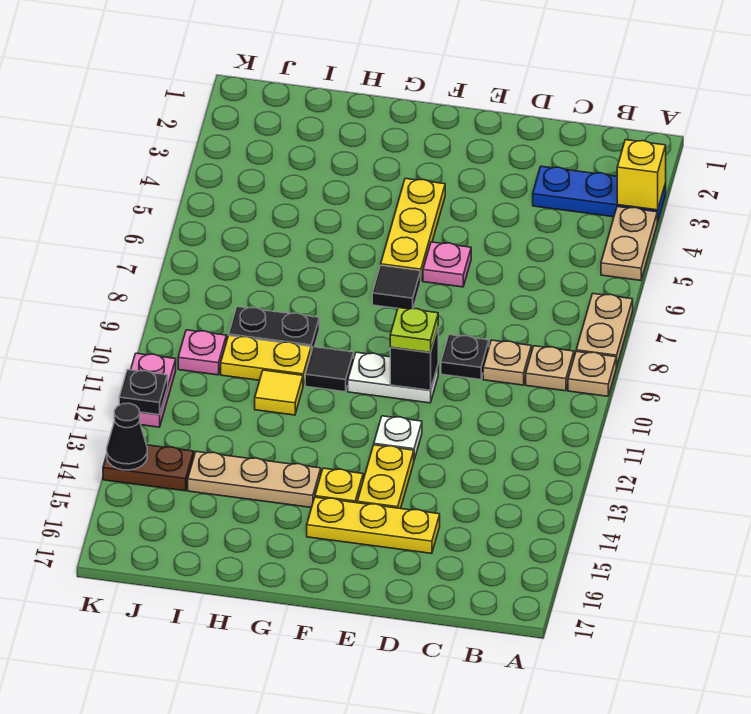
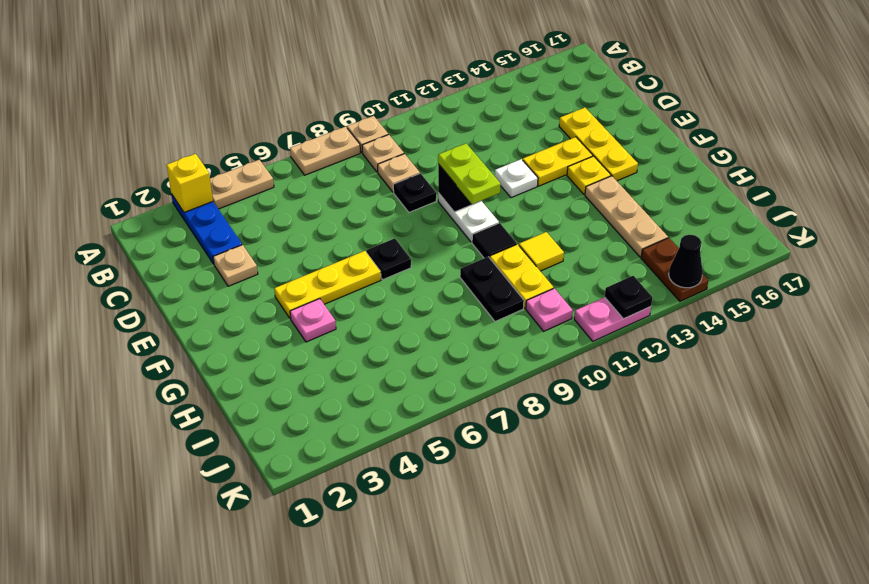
none -> tan 1x1 plate [213,245,258,286]
pink 1x1 plate [423,242,471,287] -> pink 1x1 plate moved to [290,299,336,342]
lime 1x1 plate [390,307,438,353] -> lime 1x2 plate [438,144,501,204]
black 1x1 tile [372,265,421,309] -> black 1x1 plate [367,238,411,279]

